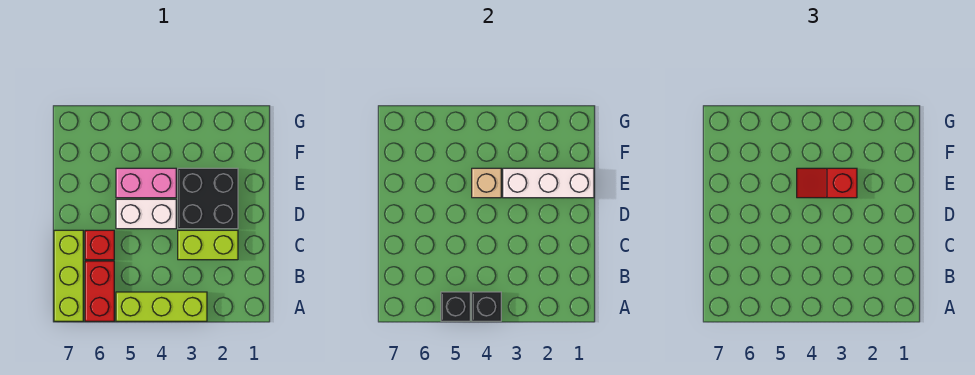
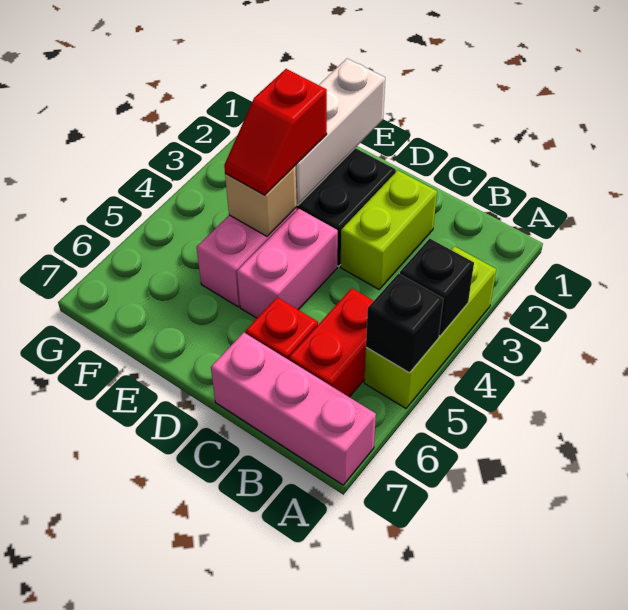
red 1x2 brick [85,261,114,321] -> red 1x2 brick turned to [289,288,373,397]
lime 1x3 brick [54,230,83,321] -> pink 1x3 brick [211,333,376,485]
white 1x2 brick [116,199,176,229] -> pink 1x2 brick [237,209,338,318]

